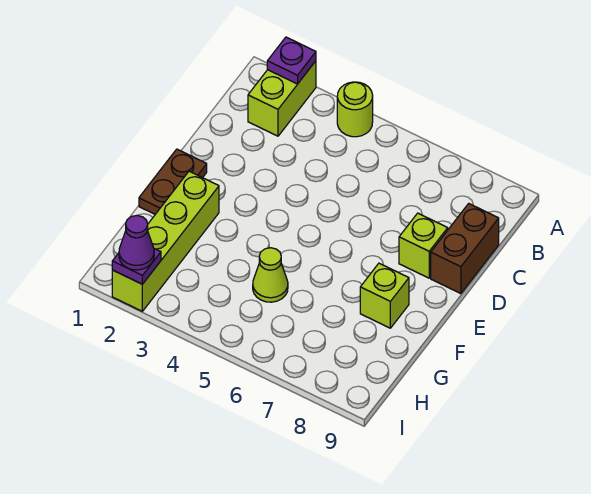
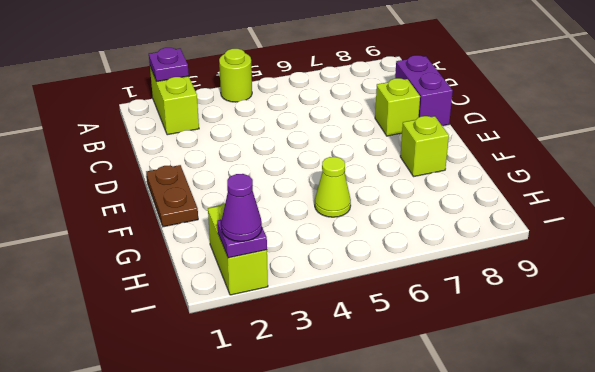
brown 1x2 brick [431,204,499,294] -> purple 1x2 brick [395,55,453,126]
lime 1x4 brick [112,171,219,311] -> lime 1x2 brick [208,203,268,295]

